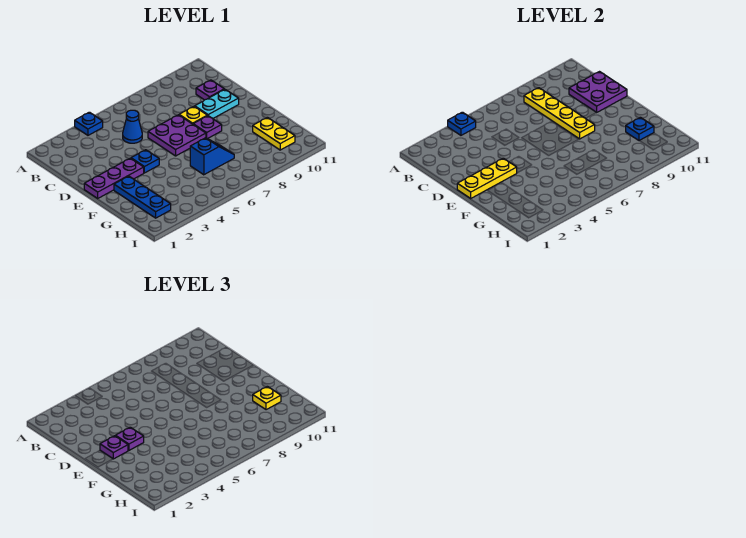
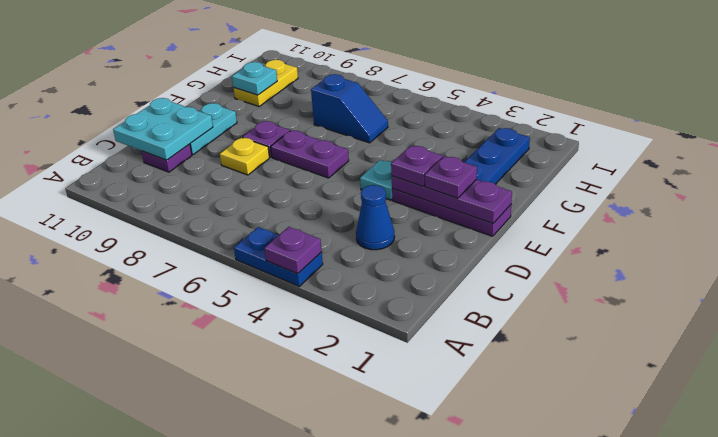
blue 1x1 plate [75,112,103,135] -> blue 1x2 plate [234,227,323,286]
blue 1x1 plate [448,112,476,135] -> purple 1x1 plate [264,227,322,274]
yellow 1x4 plate [524,88,595,139] -> none
blue 1x1 cone [123,110,142,143] -> blue 1x1 cone moved to [356,185,395,250]
purple 2x2 plate [569,72,627,113] -> cyan 2x2 plate [113,98,213,160]
purple 2x2 plate [148,115,206,156] -> purple 1x2 plate [271,130,349,178]
cyan 1x2 plate [195,89,239,119] -> cyan 1x2 plate turned to [190,103,237,155]
yellow 1x3 plate [457,158,517,199] -> purple 1x3 plate [392,176,512,224]
blue 1x1 plate [131,150,159,173] -> cyan 1x1 plate [360,160,392,200]
blue 1x2 slope [190,138,234,175] -> blue 1x2 slope turned to [311,74,388,143]
blue 1x1 plate [626,117,654,141] -> cyan 1x1 plate [232,62,277,95]
yellow 1x1 plate [253,386,281,410] -> none

